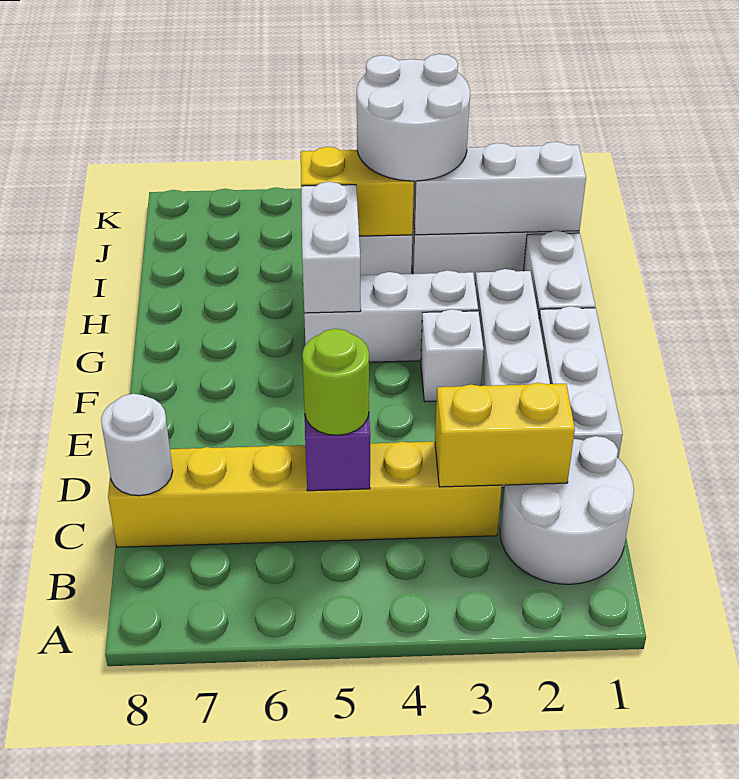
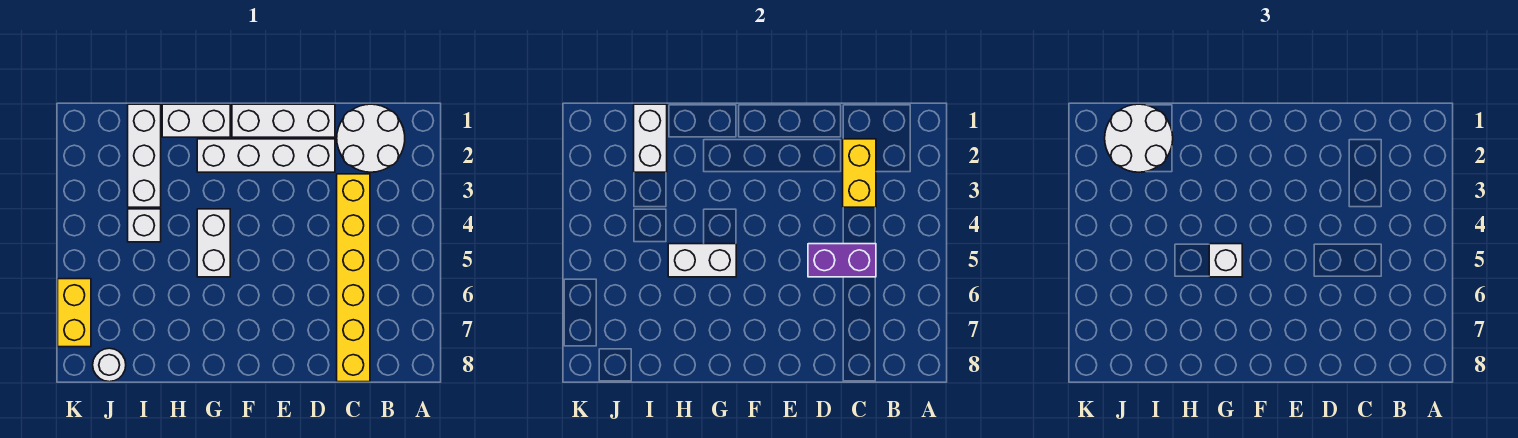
lime 1x1 round brick [302,329,369,435] -> none
white 1x1 round brick [101,394,173,496] -> white 1x1 round brick moved to [93,348,126,382]
white 1x1 brick [421,309,484,402] -> white 1x1 brick moved to [1209,244,1242,277]
white 1x3 brick [304,270,478,362] -> white 1x2 brick [197,209,230,277]
white 1x3 brick [413,142,586,235] -> white 1x2 brick [634,104,667,172]
white 2x2 round brick [357,54,470,181] -> white 2x2 round brick moved to [1105,104,1173,172]
yellow 1x2 brick [301,147,414,236] -> yellow 1x2 brick moved to [58,279,91,347]

